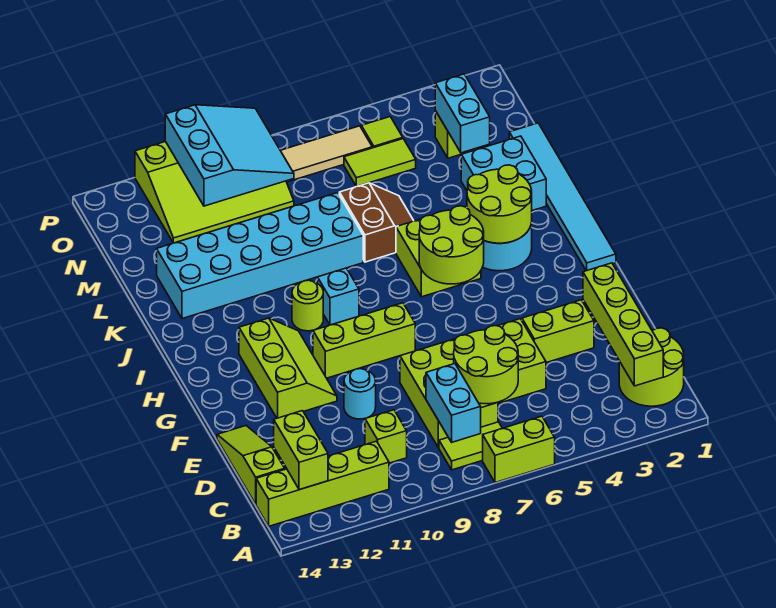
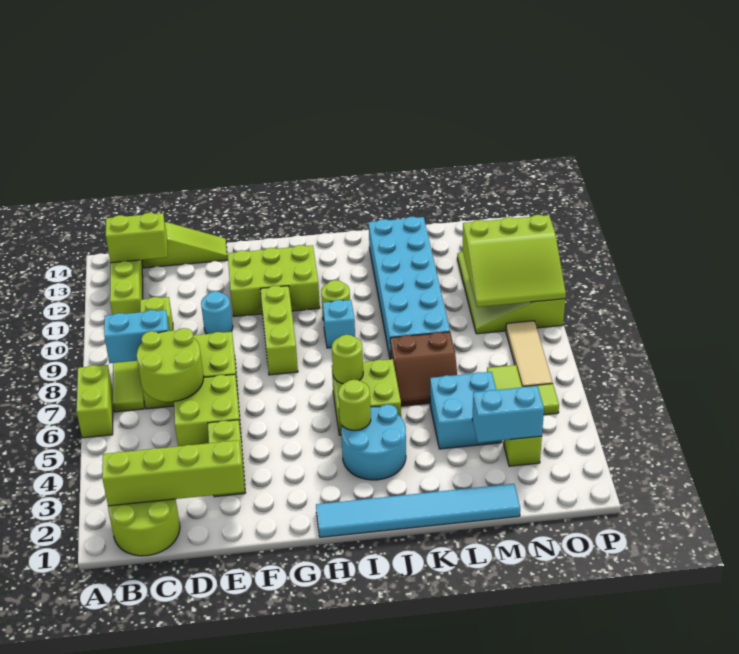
lime 2x3 slope [239,318,337,418] -> lime 2x3 brick [228,245,320,316]
lime 2x2 round brick [419,206,484,284] -> lime 1x1 round brick [332,335,363,384]
lime 2x2 round brick [467,165,532,243] -> lime 1x1 round brick [338,380,371,430]
cyan 2x2 brick [461,136,546,211] -> cyan 2x2 brick moved to [430,372,502,449]
cyan 3x3 slope [165,105,294,206] -> lime 3x3 slope [462,215,566,307]

